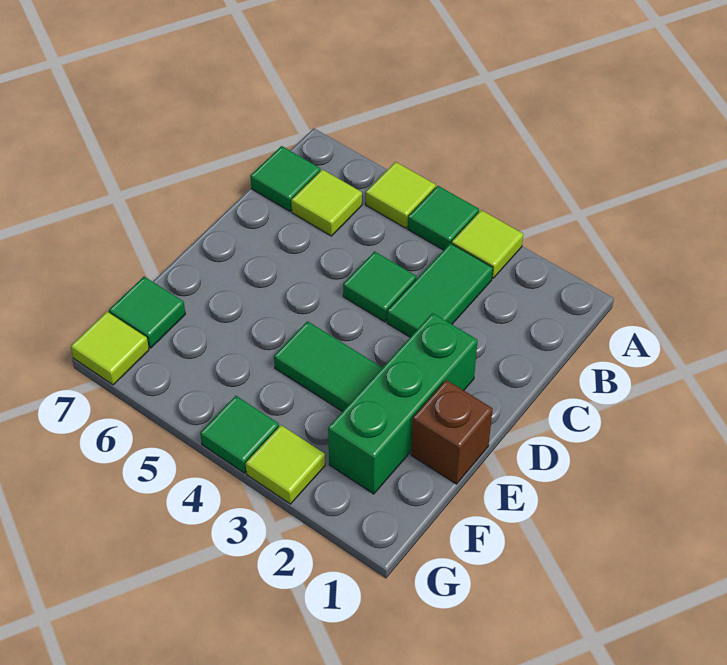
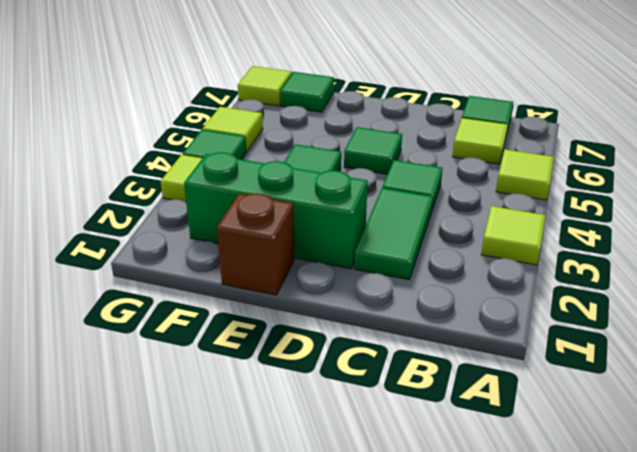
green 1x1 tile [408,186,479,250] -> green 1x1 tile moved to [344,127,402,174]
green 1x2 tile [387,243,493,337] -> green 1x2 tile turned to [354,188,433,280]
none -> lime 1x1 tile [203,107,263,152]

